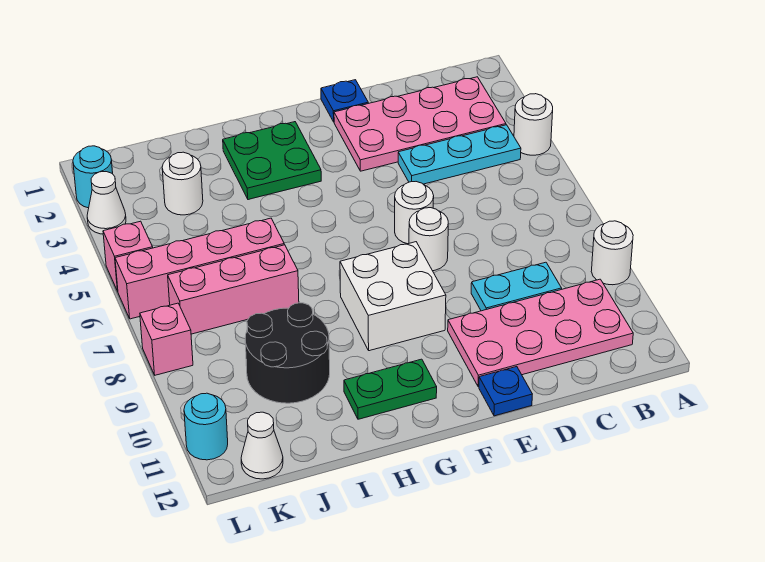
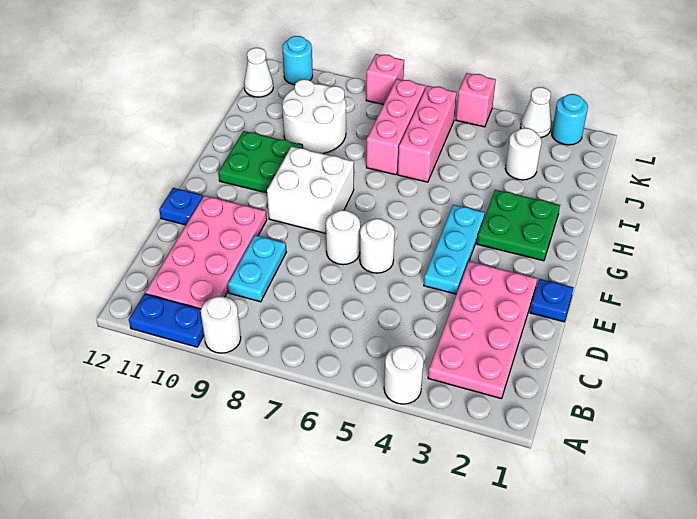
none -> blue 1x2 plate [129,294,204,347]
cyan 1x3 plate [398,125,521,184] -> cyan 1x3 plate moved to [424,205,485,294]
green 1x2 plate [344,359,437,419] -> green 2x2 plate [218,131,303,193]
pink 1x4 brick [115,218,284,319] -> pink 1x3 brick [398,86,456,182]
black 2x2 round brick [245,303,330,403] -> white 2x2 round brick [282,79,346,154]

